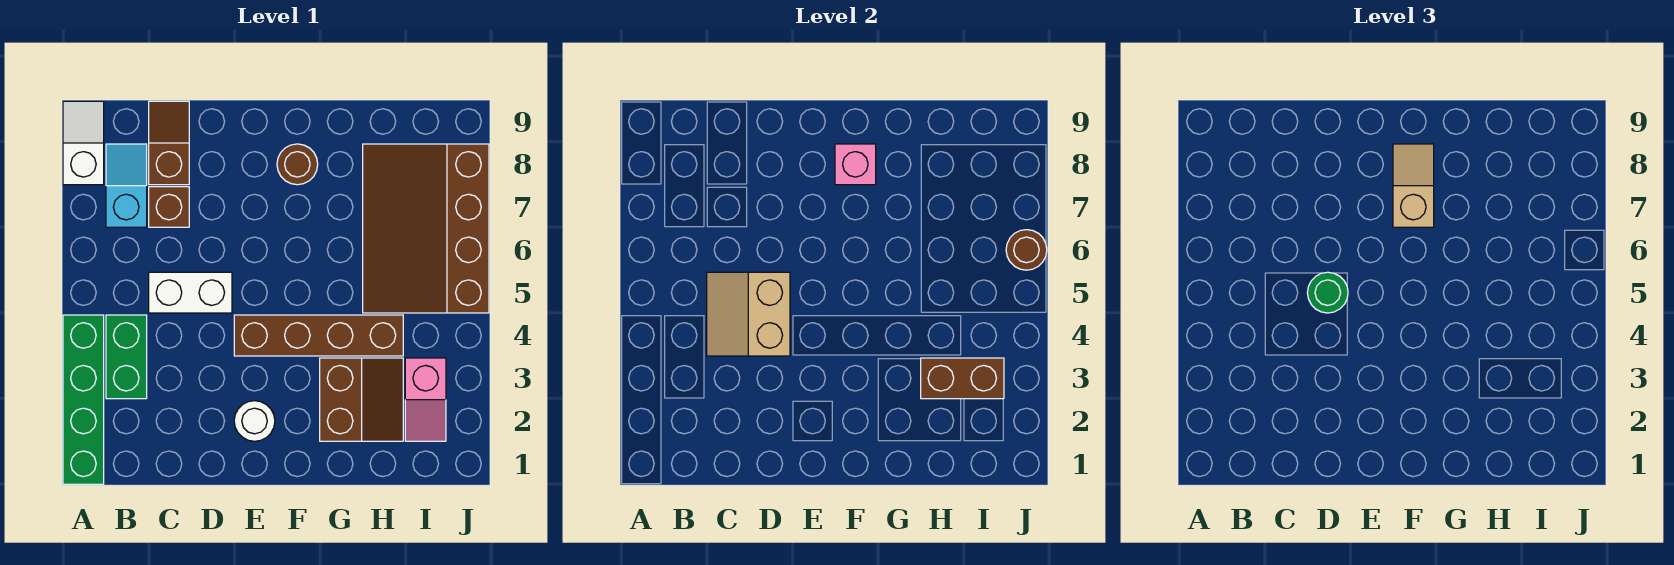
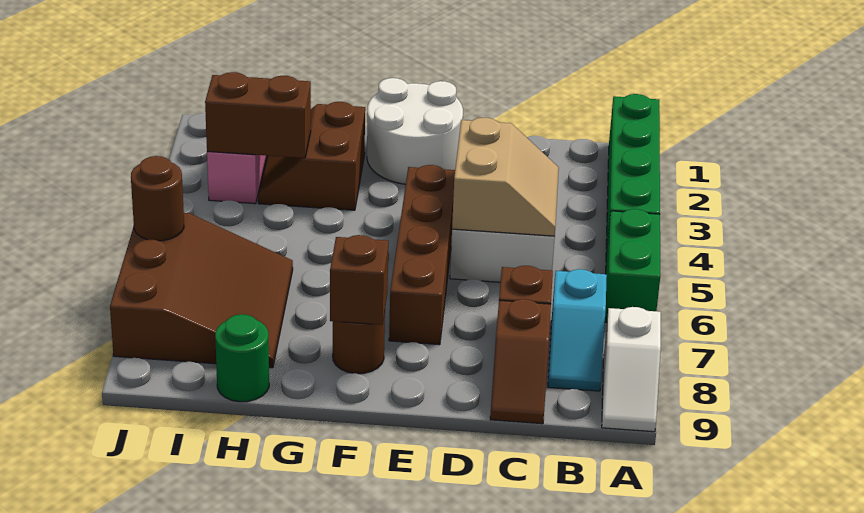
green 1x2 brick [106,315,147,399] -> green 1x2 brick moved to [605,209,660,322]
green 1x1 round brick [1307,272,1348,313] -> green 1x1 round brick moved to [215,314,269,402]
white 1x1 round brick [234,401,275,441] -> white 2x2 round brick [367,78,463,184]
brown 1x4 brick [234,315,403,356] -> brown 1x4 brick turned to [389,165,455,345]
tan 1x2 slope [1393,144,1434,227] -> none
pink 1x1 brick [835,144,876,185] -> brown 1x1 brick [330,235,389,325]
brown 3x4 slope [363,144,489,313] -> brown 3x3 slope [110,213,293,368]

